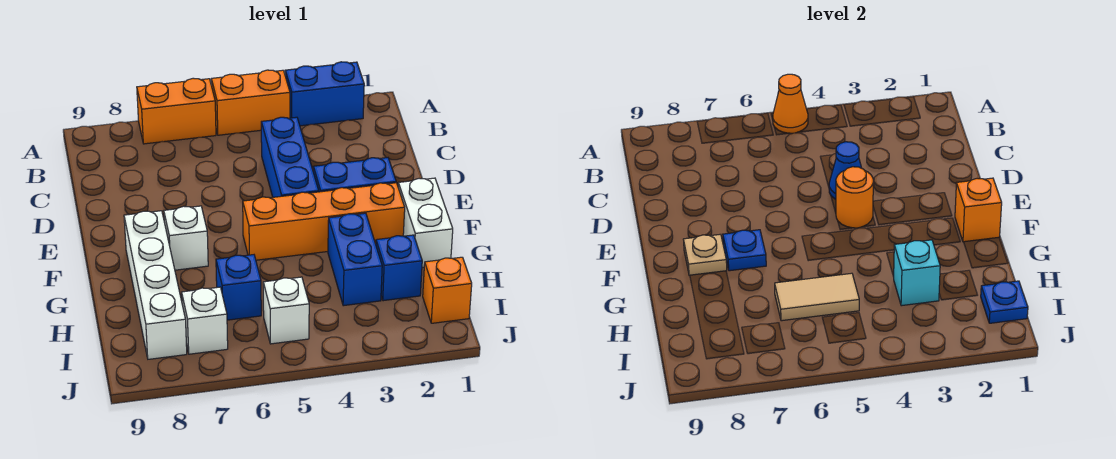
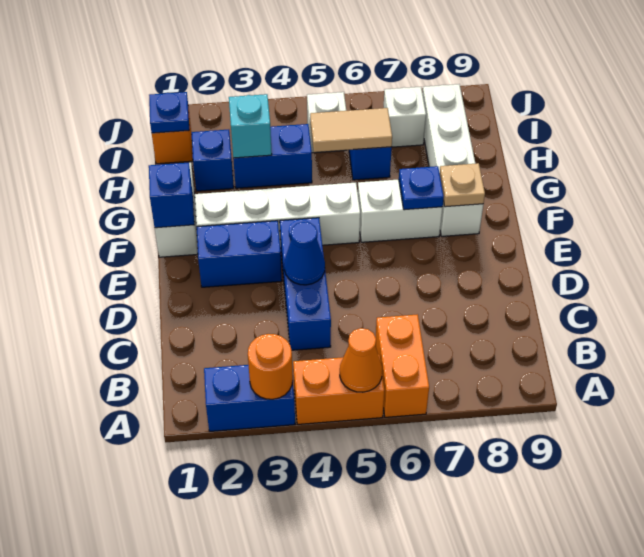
orange 1x2 brick [137,78,216,144] -> orange 1x2 brick turned to [375,314,429,417]
orange 1x1 round brick [836,167,873,228] -> orange 1x1 round brick moved to [248,334,293,399]
orange 1x1 brick [955,178,1002,242] -> blue 1x1 brick [149,163,194,228]
orange 1x4 brick [243,183,405,260] -> white 1x4 brick [195,183,360,248]
white 1x1 brick [164,206,208,270] -> white 1x2 brick [358,179,443,242]
blue 1x2 brick [328,213,382,306] -> blue 1x2 brick turned to [233,124,312,188]

